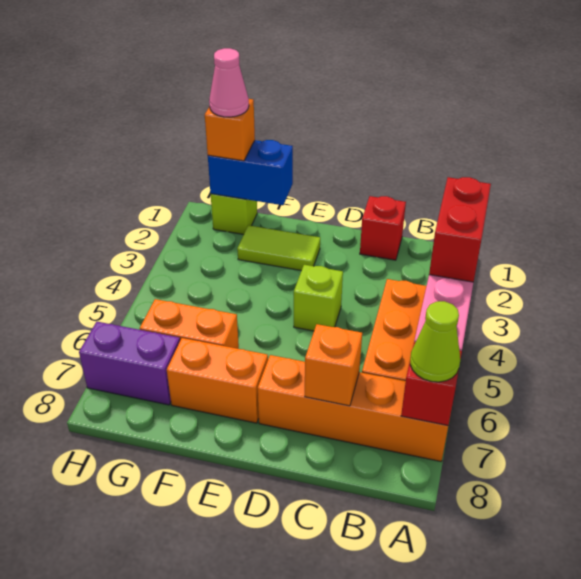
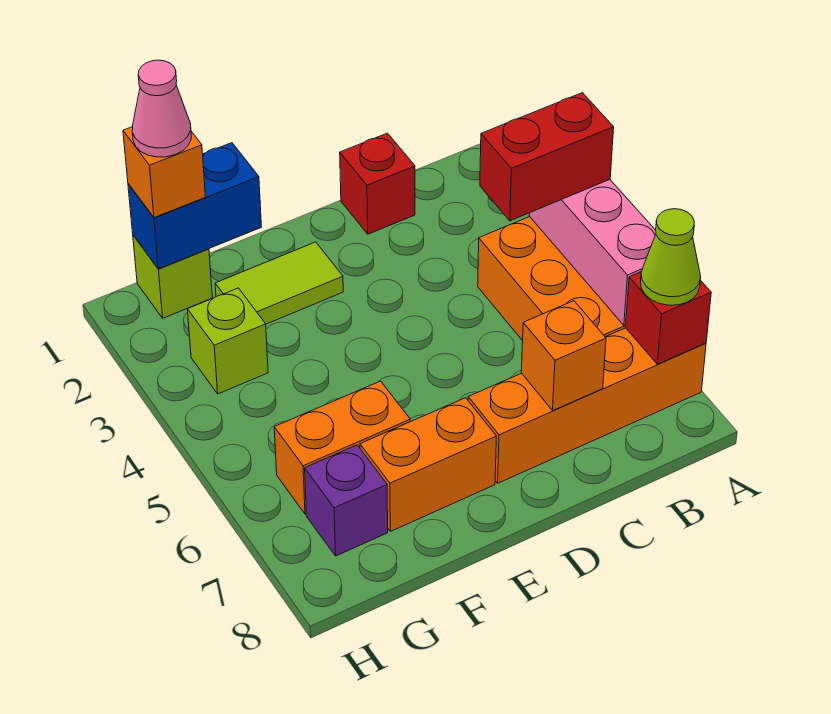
red 1x2 brick [429,177,491,282] -> red 1x2 brick turned to [480,93,614,221]
lime 1x1 brick [294,265,343,331] -> lime 1x1 brick moved to [187,288,268,394]
purple 1x2 brick [79,322,180,405] -> purple 1x1 brick [305,445,388,556]

